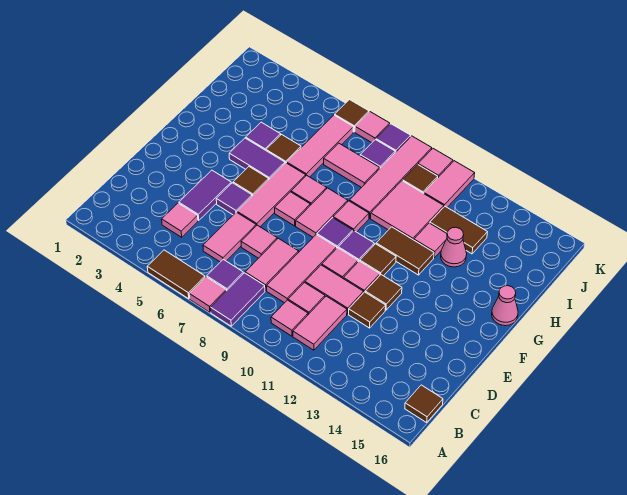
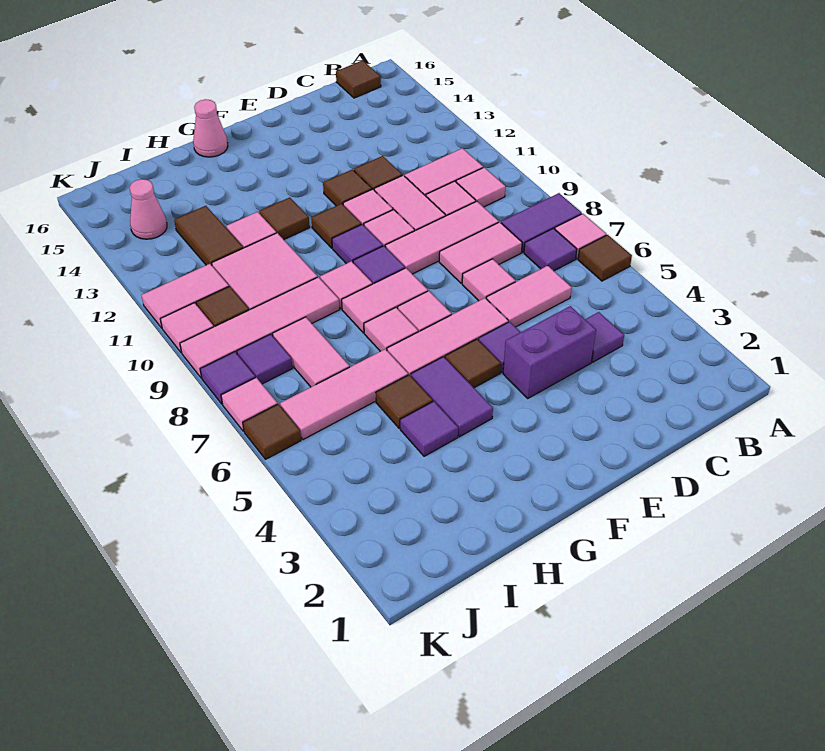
brown 1x2 tile [147,250,205,299] -> brown 1x1 tile [578,235,632,281]
pink 1x1 tile [162,203,198,237] -> purple 1x1 tile [585,312,624,362]
purple 1x2 tile [179,170,231,220] -> purple 1x2 brick [503,306,596,398]
brown 1x2 tile [376,227,434,275] -> brown 1x1 tile [259,197,310,239]
pink 1x1 cone [441,227,467,267] -> pink 1x1 cone moved to [129,179,167,239]

